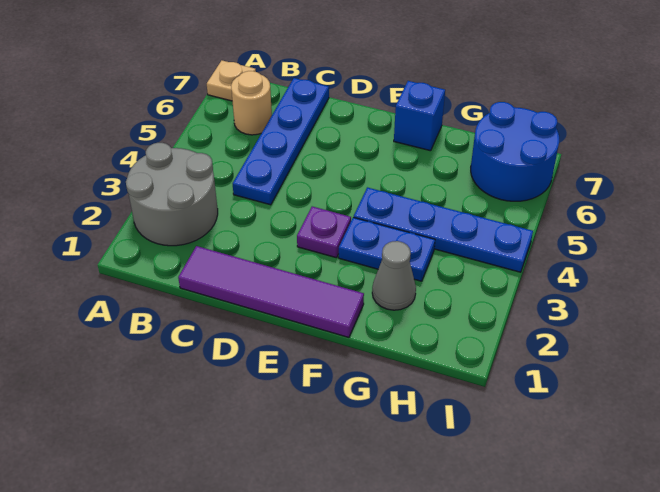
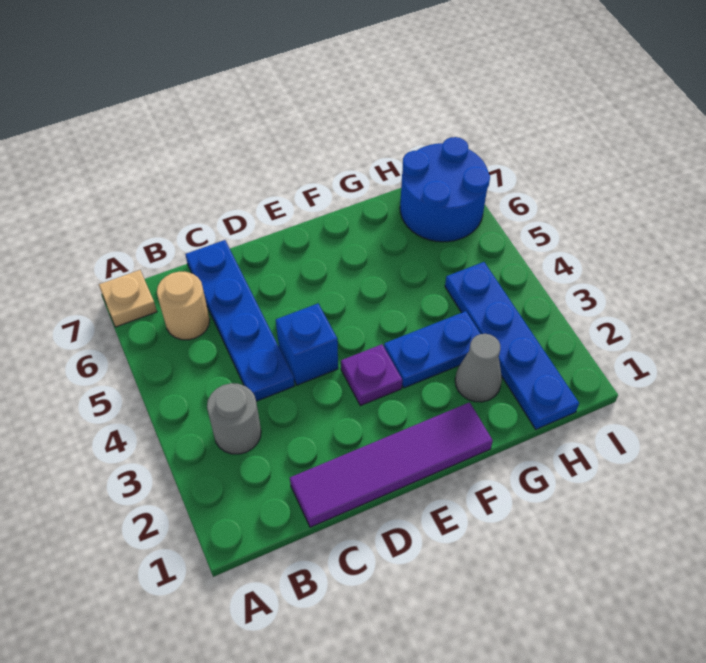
grey 2x2 round brick [126,143,218,246] -> grey 1x1 round brick [207,383,261,454]
blue 1x4 plate [354,187,533,272] -> blue 1x4 plate turned to [445,262,579,429]
blue 1x1 brick [394,81,445,151] -> blue 1x1 brick moved to [276,304,338,385]

